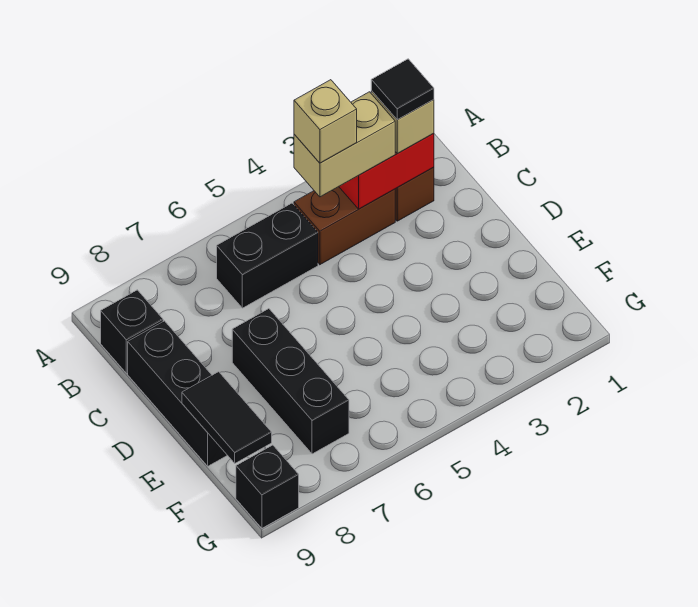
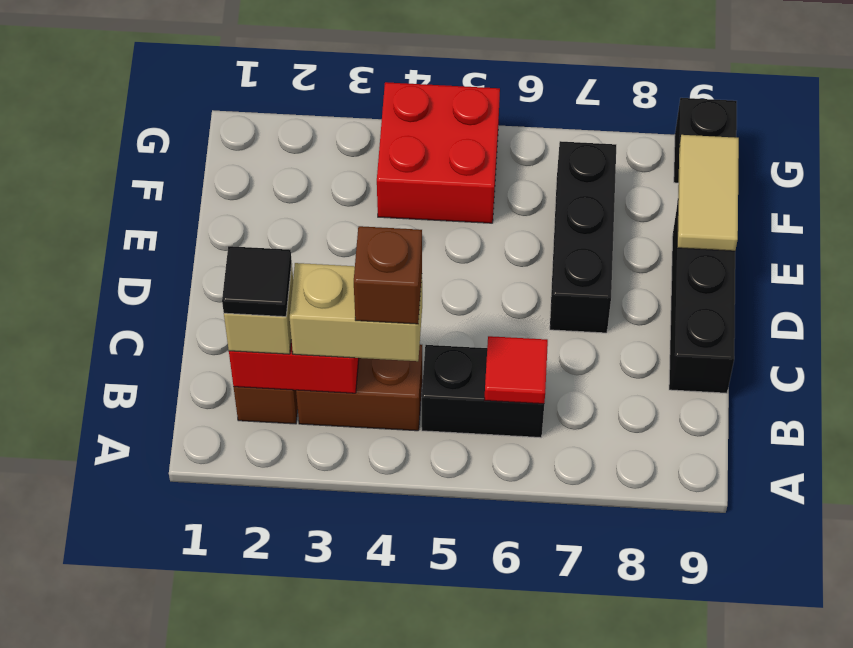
tan 1x1 brick [294,80,357,163] -> brown 1x1 brick [354,226,422,324]
none -> red 1x1 tile [485,336,548,404]
black 1x1 brick [101,290,163,373] -> none
black 1x2 tile [182,372,272,463] -> tan 1x2 tile [677,135,739,251]
none -> red 2x2 brick [377,82,500,223]

